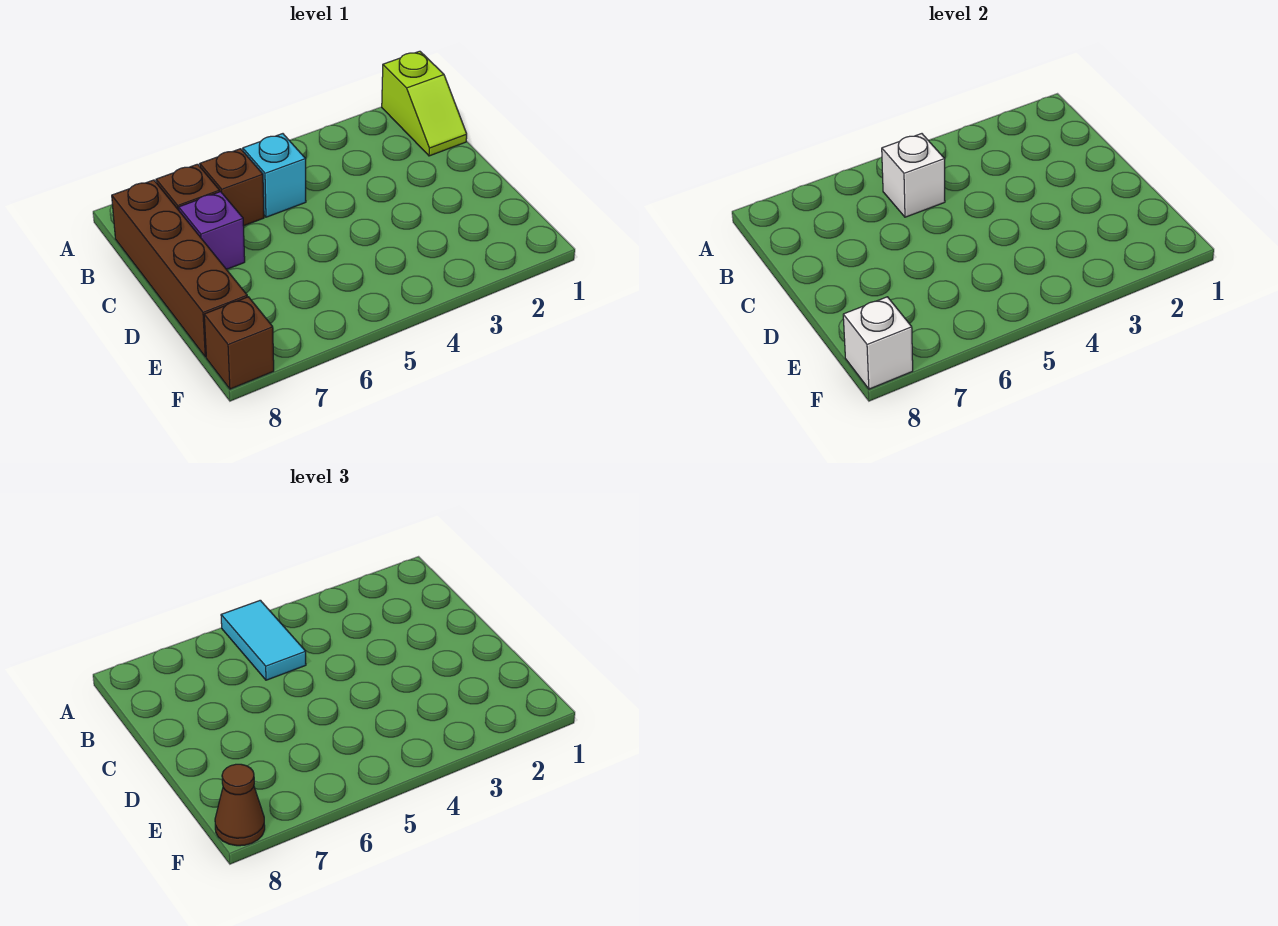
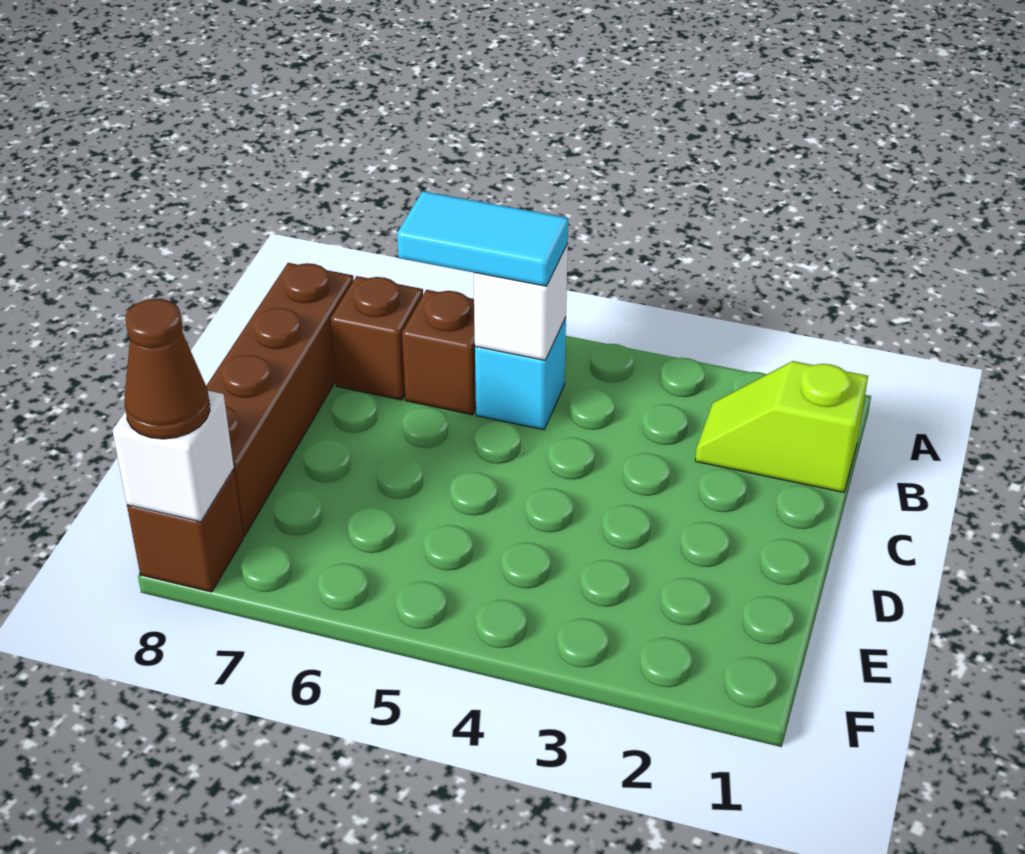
lime 1x2 slope [382,51,467,156] -> lime 1x2 slope turned to [695,361,868,492]
cyan 1x2 tile [221,600,306,680] -> cyan 1x2 tile turned to [397,191,568,286]
purple 1x1 brick [179,192,245,269] -> none

